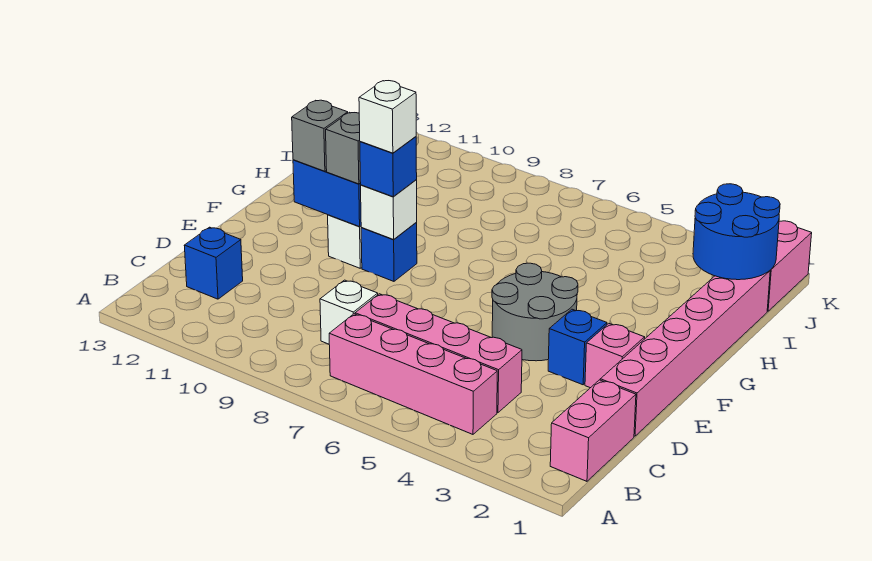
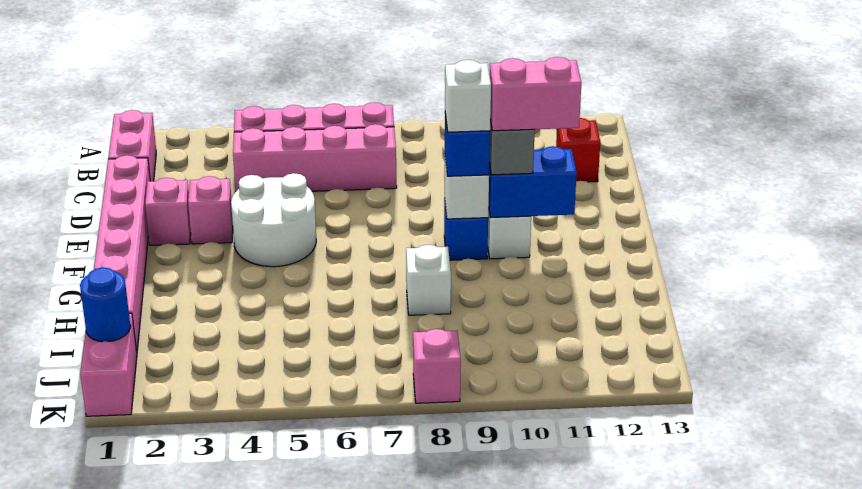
white 1x1 brick [320,280,378,344] -> white 1x1 brick moved to [406,245,451,315]
blue 1x1 brick [184,227,243,299] -> red 1x1 brick [556,118,600,182]
blue 1x1 brick [548,309,607,385] -> pink 1x1 brick [188,176,233,244]
grey 2x2 round brick [492,263,578,361] -> white 2x2 round brick [231,173,316,267]
none -> pink 1x2 brick [489,57,581,131]
grey 1x1 brick [292,100,348,171] -> none
blue 2x2 round brick [693,184,780,280] -> blue 1x1 round brick [80,267,131,342]
none -> pink 1x1 brick [413,329,461,403]

